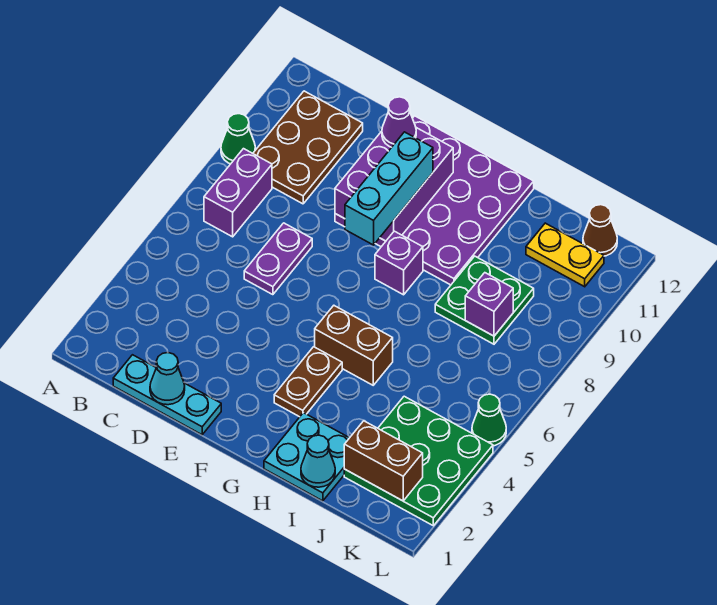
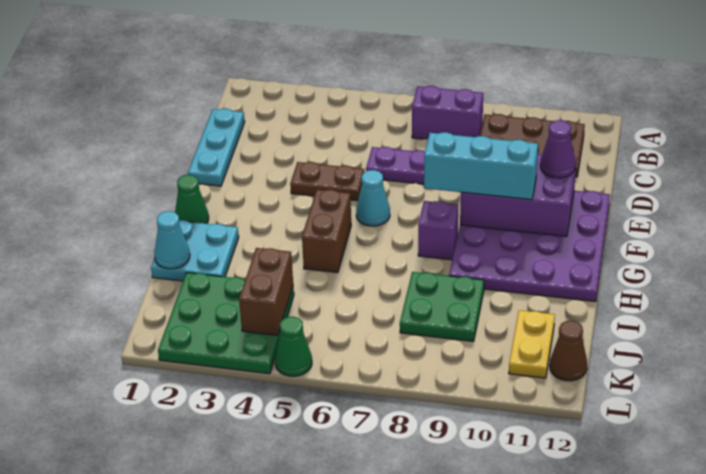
green 1x1 cone [221,114,255,164] -> green 1x1 cone moved to [175,175,209,224]
cyan 1x1 cone [150,353,185,405] -> cyan 1x1 cone moved to [356,170,390,226]
brown 1x2 plate [274,347,342,417] -> brown 1x2 plate moved to [290,162,364,201]
brown 1x2 brick [344,421,423,501] -> brown 1x2 brick moved to [239,248,293,336]
purple 1x1 brick [465,273,513,336] -> none

